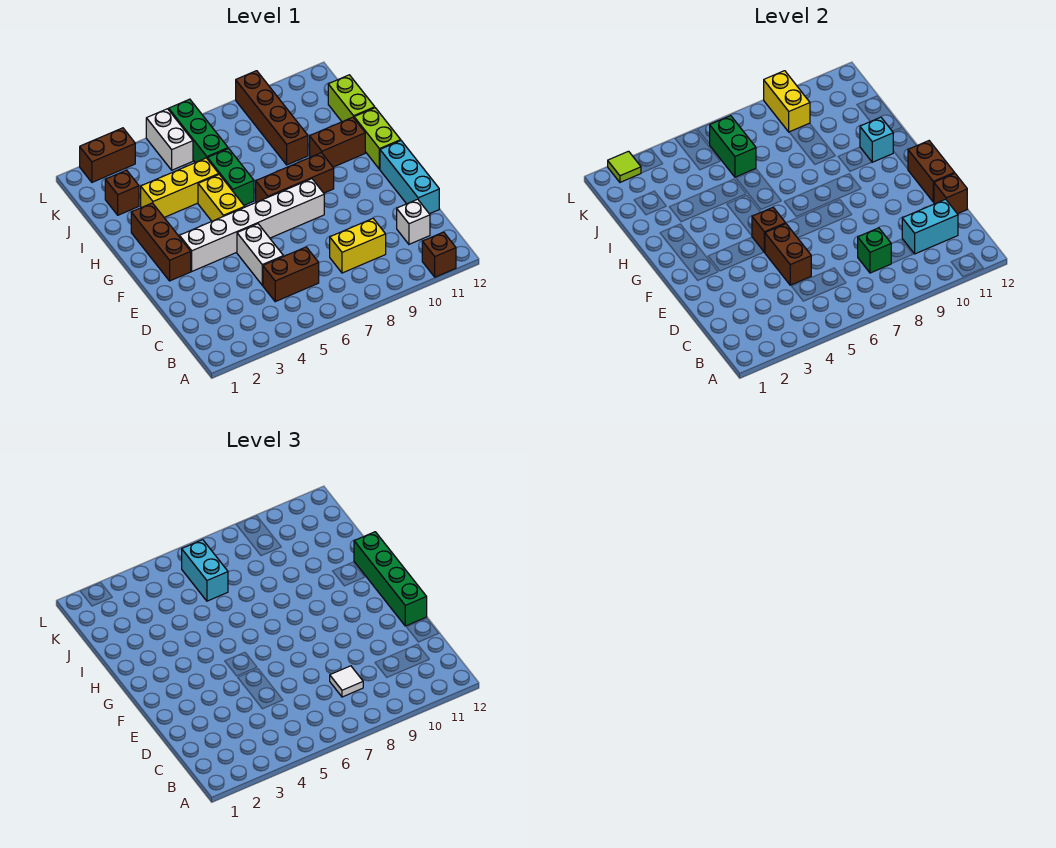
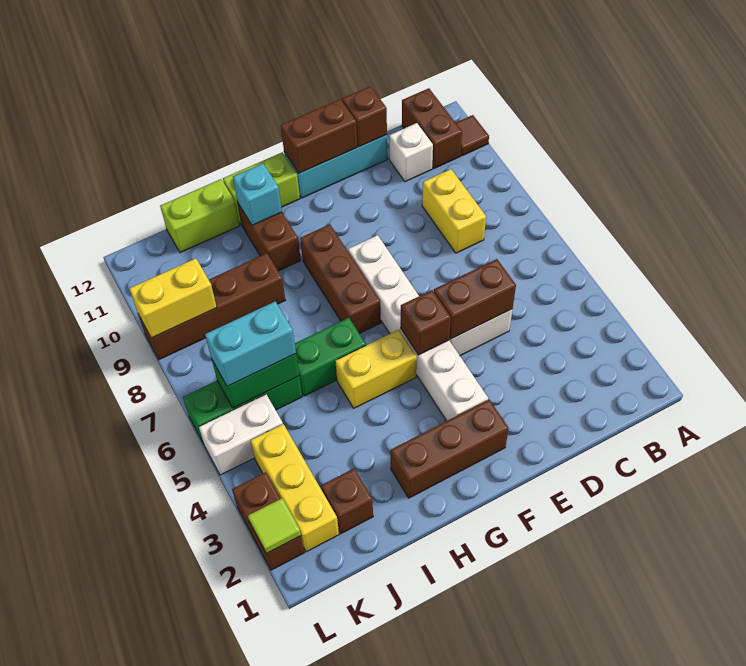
brown 1x1 brick [422,232,456,277] -> brown 1x1 tile [456,115,489,156]
brown 1x2 brick [263,247,319,302] -> brown 1x2 brick moved to [402,88,462,168]
green 1x1 brick [858,228,892,273] -> none
white 1x1 tile [330,666,363,697] -> none
cyan 1x2 brick [902,199,958,254] -> none
green 1x4 brick [354,532,427,626] -> none
yellow 1x3 brick [141,158,219,217] -> yellow 1x3 brick moved to [250,424,339,552]

